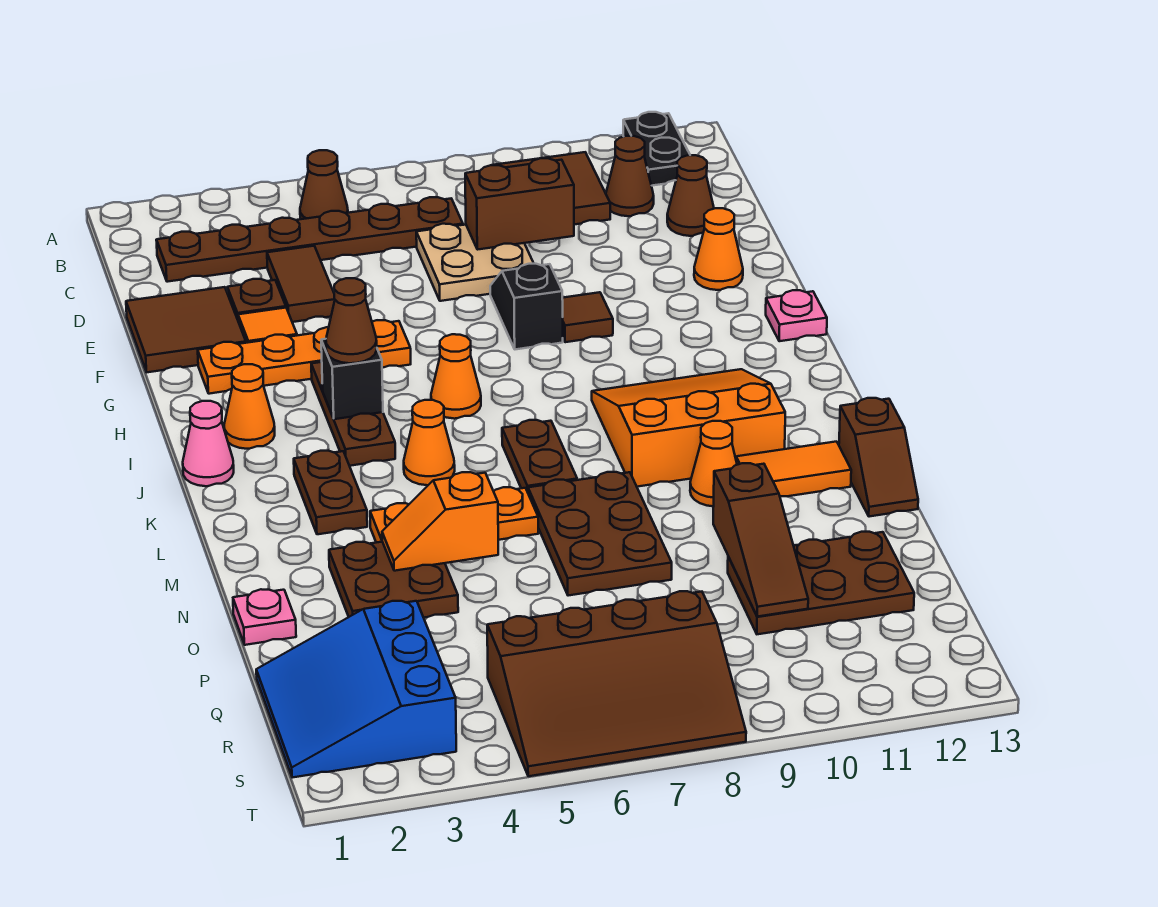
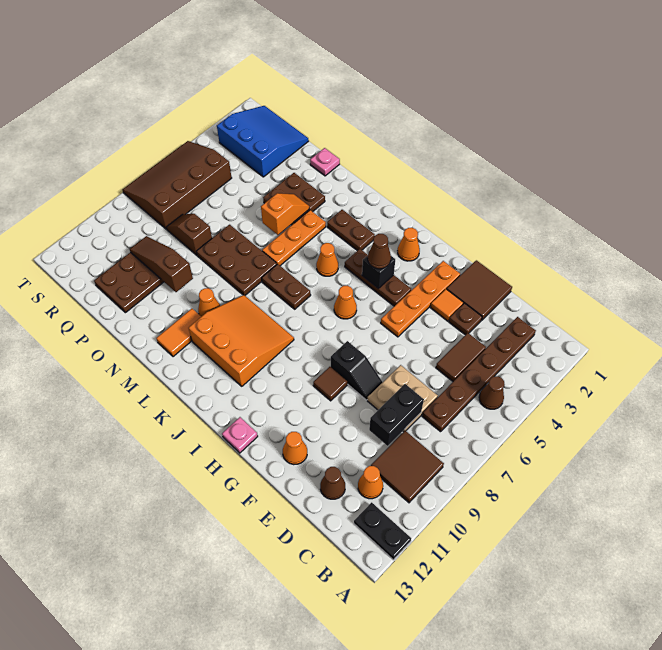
brown 1x1 cone [606,136,654,216] -> orange 1x1 cone [358,466,383,499]
brown 1x2 tile [267,246,335,322] -> brown 1x2 tile turned to [436,333,486,381]
brown 1x2 brick [465,158,574,250] -> black 1x2 brick [369,384,424,446]
pink 1x1 cone [183,401,234,486] -> none
orange 3x3 slope [592,369,785,487] -> orange 3x3 slope turned to [189,295,294,386]
brown 1x2 slope [839,398,918,517] -> brown 1x2 slope moved to [166,214,212,255]

